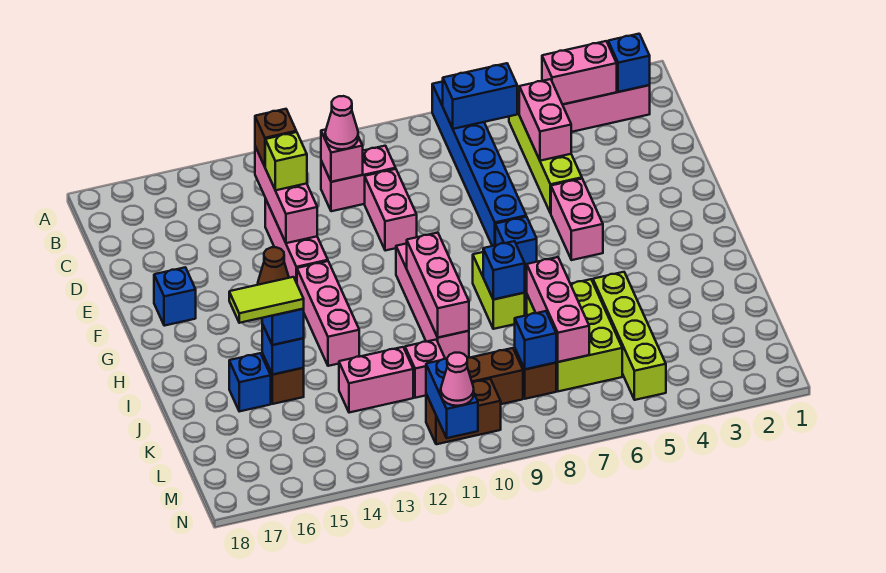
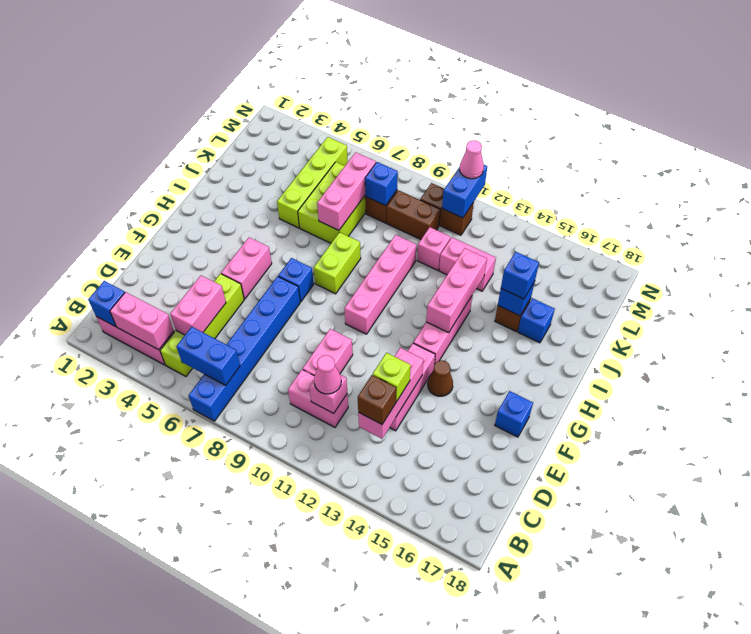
pink 1x3 brick [407,233,469,338] -> pink 1x3 brick moved to [426,248,487,333]
blue 1x1 brick [483,241,525,299] -> none
lime 1x2 tile [229,277,304,323] -> none

